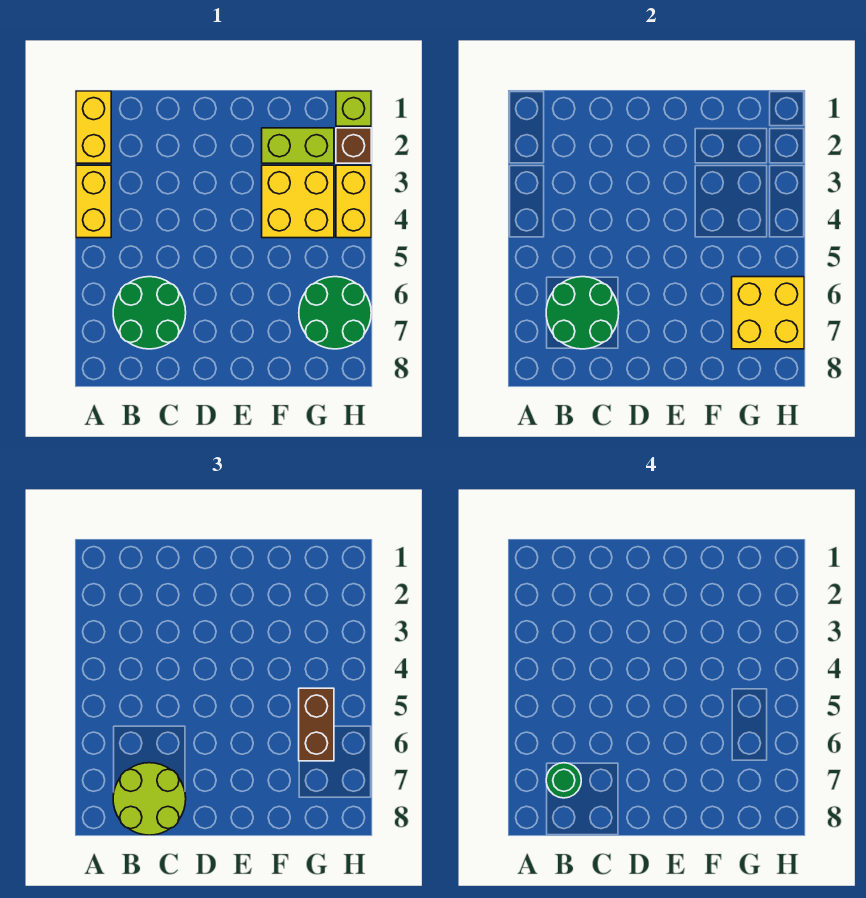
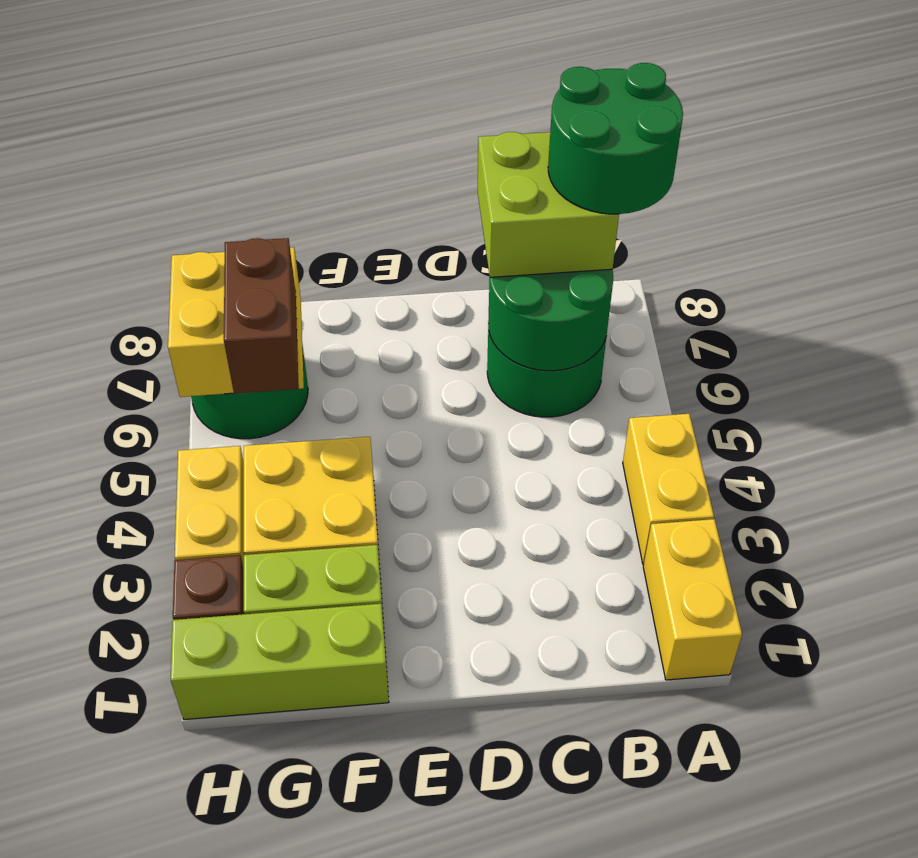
lime 2x2 round brick [113,763,186,835] -> lime 2x2 brick [478,132,619,277]
green 1x1 round brick [546,763,581,798] -> green 2x2 round brick [548,63,683,214]
lime 1x1 brick [336,91,371,126] -> lime 1x3 brick [171,604,389,720]

